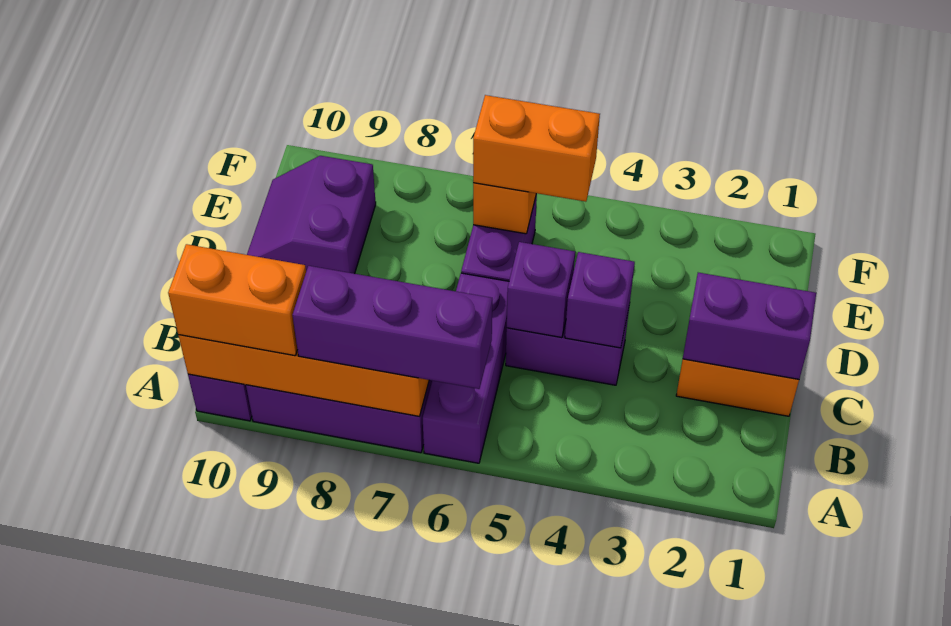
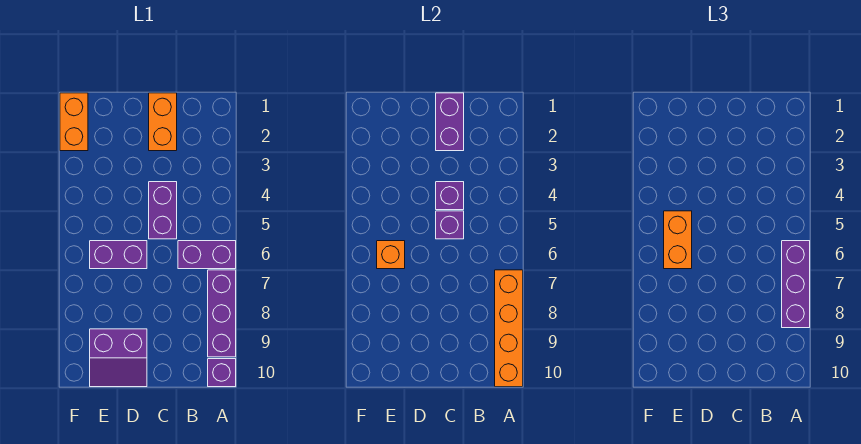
purple 1x3 brick [423,273,509,463] -> purple 1x2 brick [178,241,236,269]
orange 1x2 brick [168,244,306,356] -> orange 1x2 brick moved to [60,93,88,151]

